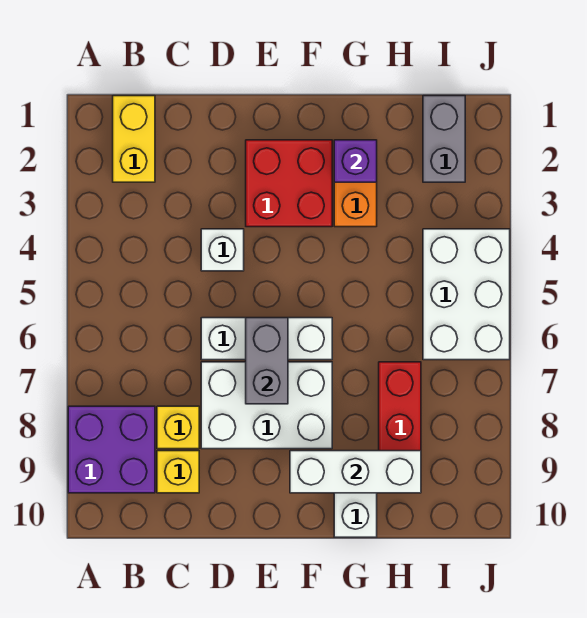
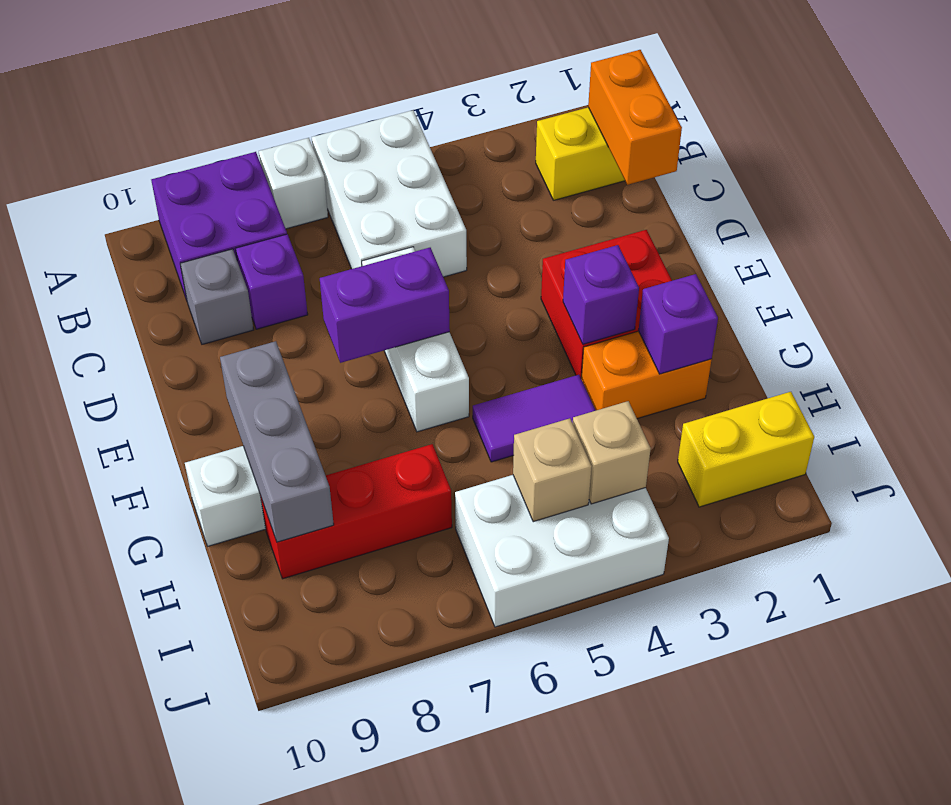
none -> orange 1x2 brick [588,50,682,185]
yellow 1x1 brick [157,406,199,449] -> purple 1x1 brick [236,234,308,329]
yellow 1x1 brick [157,451,199,493] -> grey 1x1 brick [180,249,254,344]
white 1x1 brick [201,229,244,271] -> white 1x1 brick moved to [259,138,328,229]
white 2x3 brick [201,362,332,449] -> white 2x3 brick moved to [312,110,467,277]
grey 1x2 brick [246,318,288,404] -> purple 1x2 brick [320,248,450,363]
none -> purple 1x1 brick [563,245,639,344]
white 1x3 brick [290,451,421,493] -> grey 1x3 brick [220,341,334,542]
none -> purple 1x2 tile [473,375,596,462]
grey 1x2 brick [423,96,465,182] -> yellow 1x2 brick [678,392,814,507]
none -> tan 1x1 brick [573,401,651,504]
none -> tan 1x1 brick [513,418,592,522]

